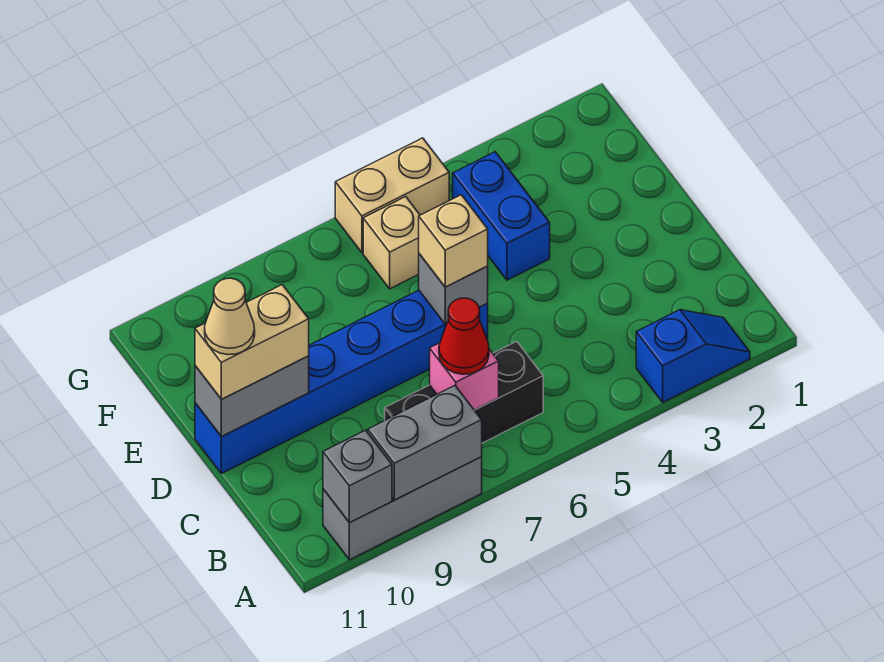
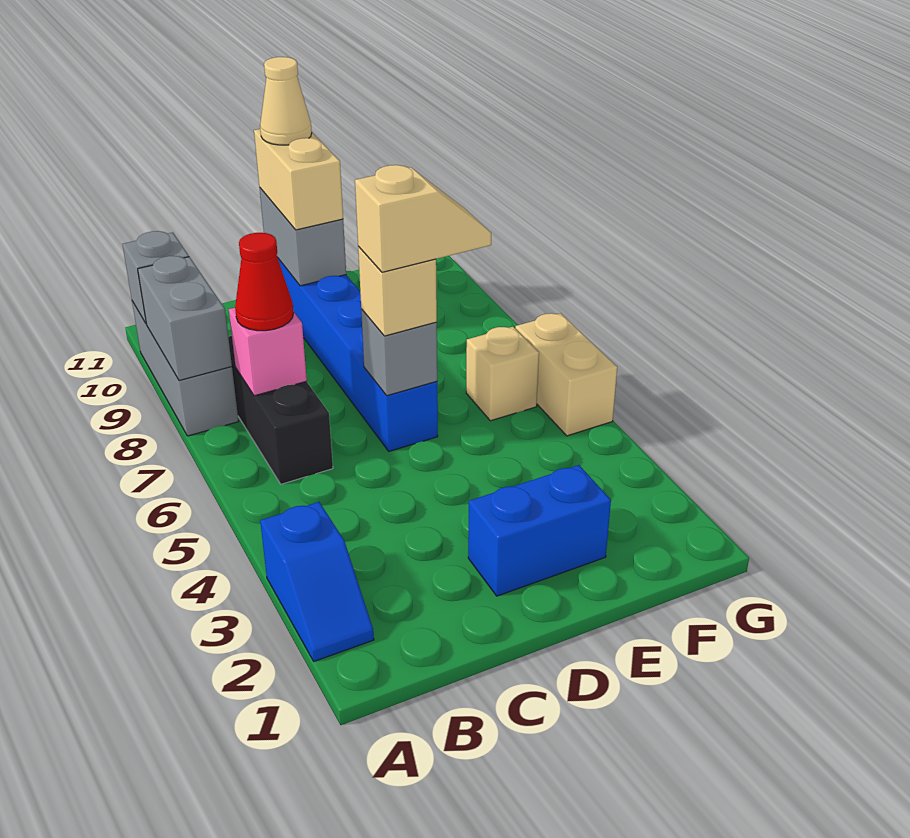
none -> tan 1x2 slope [355,165,491,272]
blue 1x2 brick [453,152,550,280] -> blue 1x2 brick moved to [468,465,611,596]

